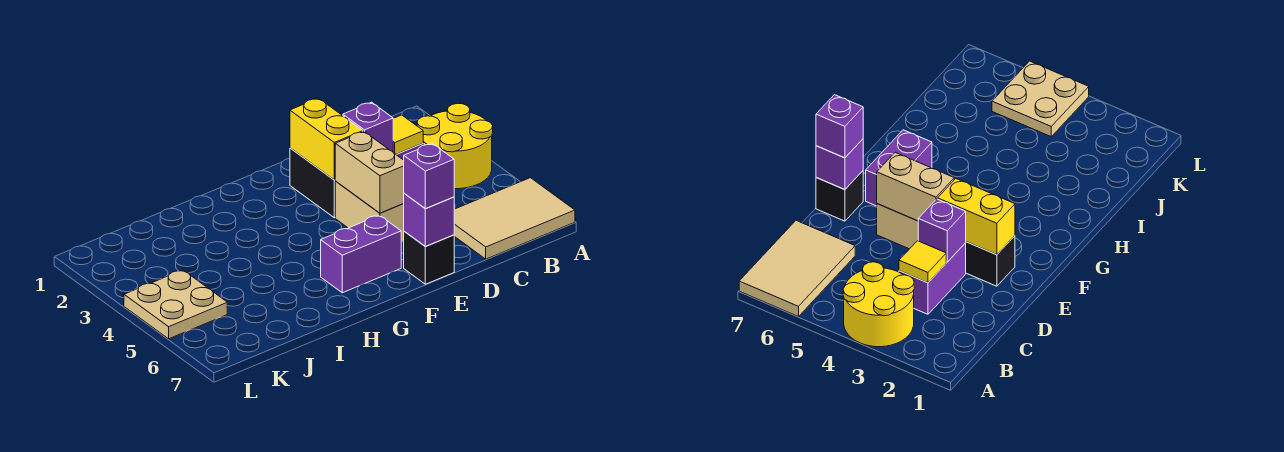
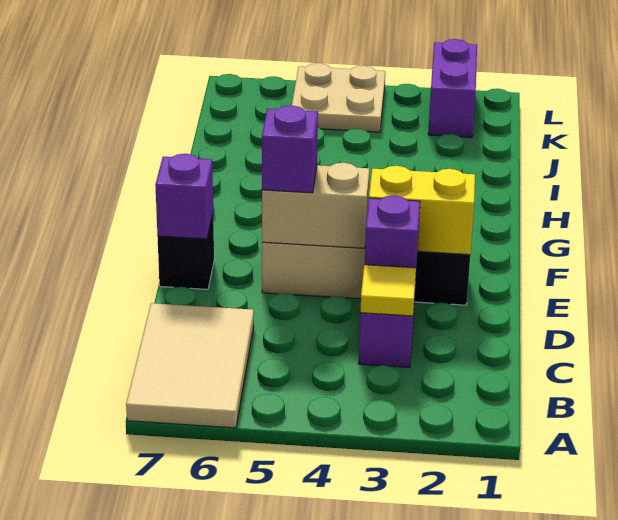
yellow 2x2 round brick [417,103,493,189] -> none
purple 1x1 brick [404,144,454,209] -> purple 1x1 brick moved to [262,105,318,193]
purple 1x2 brick [321,215,401,293] -> purple 1x2 brick moved to [428,39,477,137]

